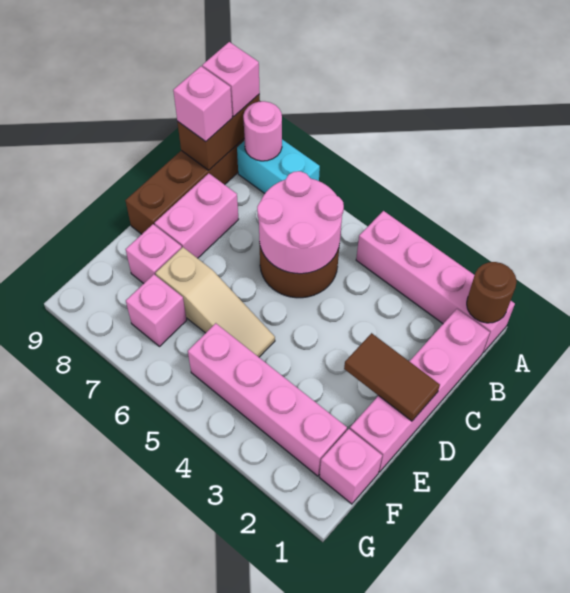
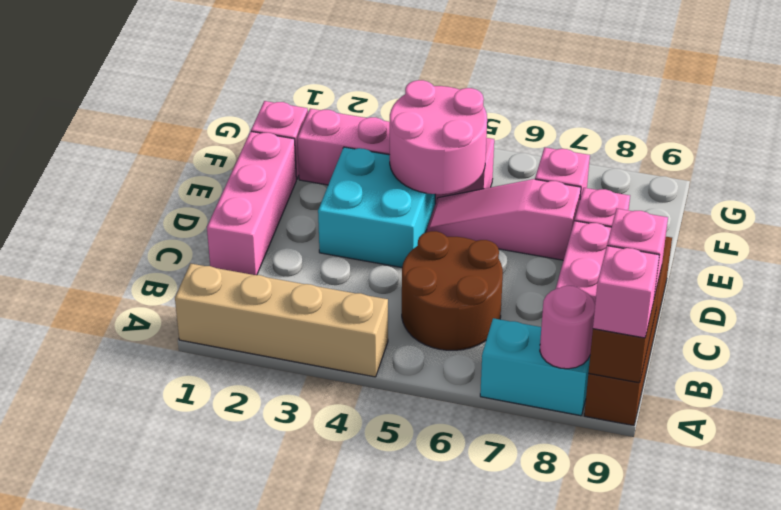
pink 1x4 brick [356,211,515,353] -> tan 1x4 brick [175,264,388,377]
brown 1x1 round brick [467,262,517,323] -> none
pink 1x4 brick [350,309,490,472] -> pink 1x3 brick [207,131,296,275]
pink 2x2 round brick [257,171,344,274] -> pink 2x2 round brick moved to [390,80,487,194]
brown 1x2 tile [344,333,440,421] -> none
none -> cyan 2x2 brick [318,147,435,267]
tan 1x3 slope [155,247,275,357] -> pink 1x3 slope [427,179,581,260]

